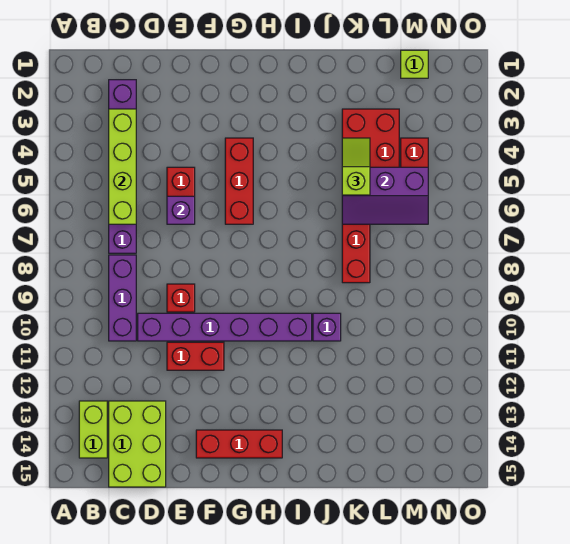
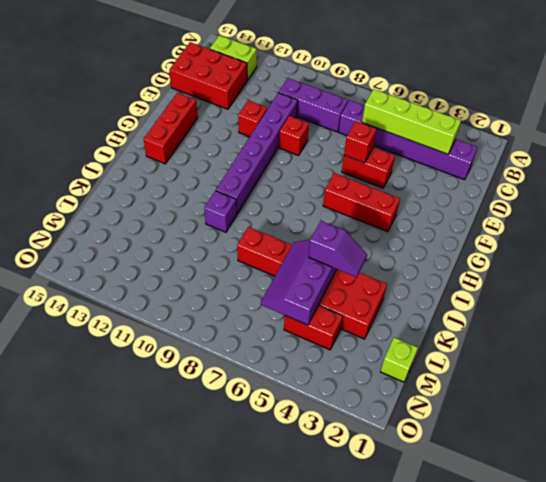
lime 2x3 brick [109,401,166,487] -> red 2x3 brick [169,42,247,109]
purple 1x1 brick [167,196,195,224] -> red 1x1 brick [344,121,376,163]
red 1x2 brick [167,342,224,370] -> red 1x1 brick [238,100,267,137]
lime 1x2 slope [342,138,370,195] -> purple 1x2 slope [309,221,367,277]

